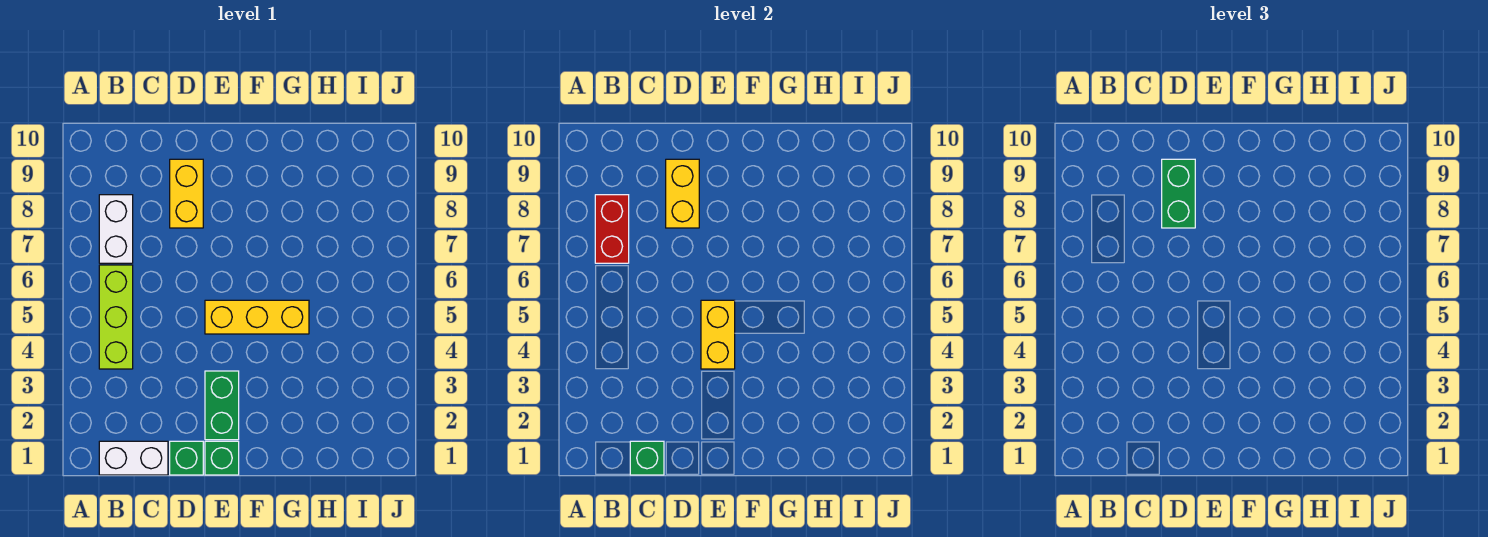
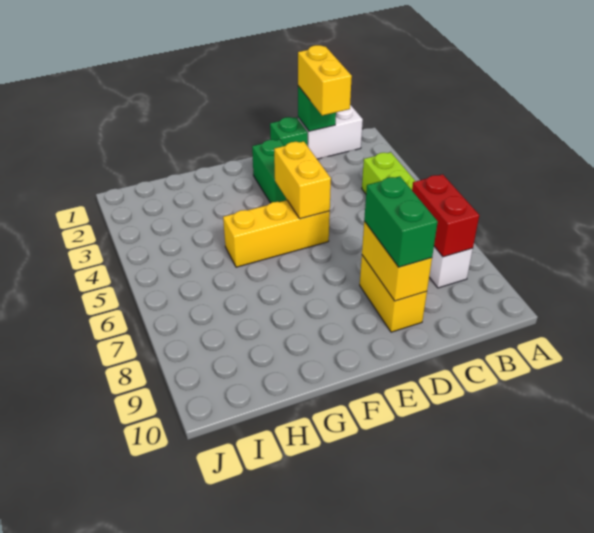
none -> yellow 1x2 brick [298,45,352,116]
green 1x1 brick [205,441,239,475] -> none

